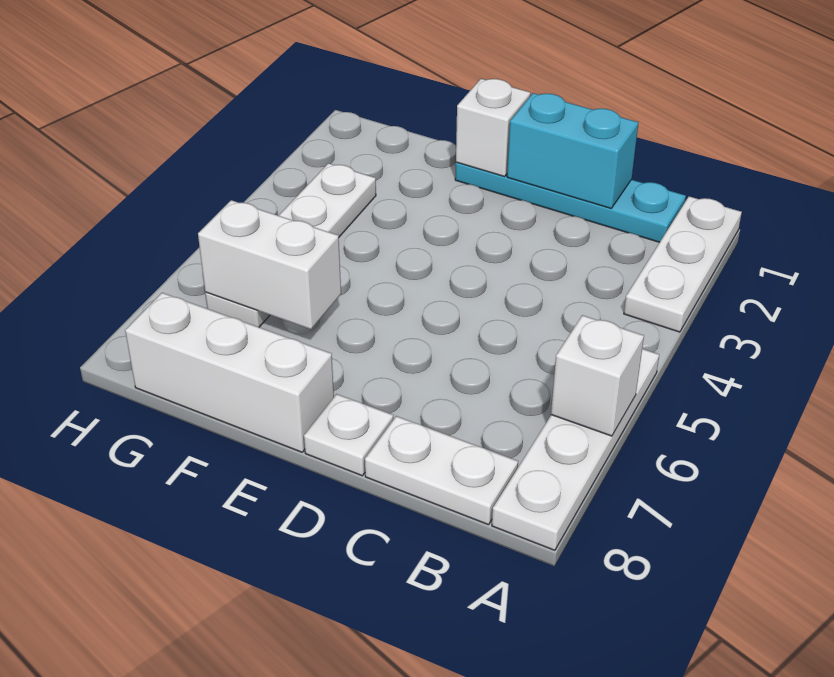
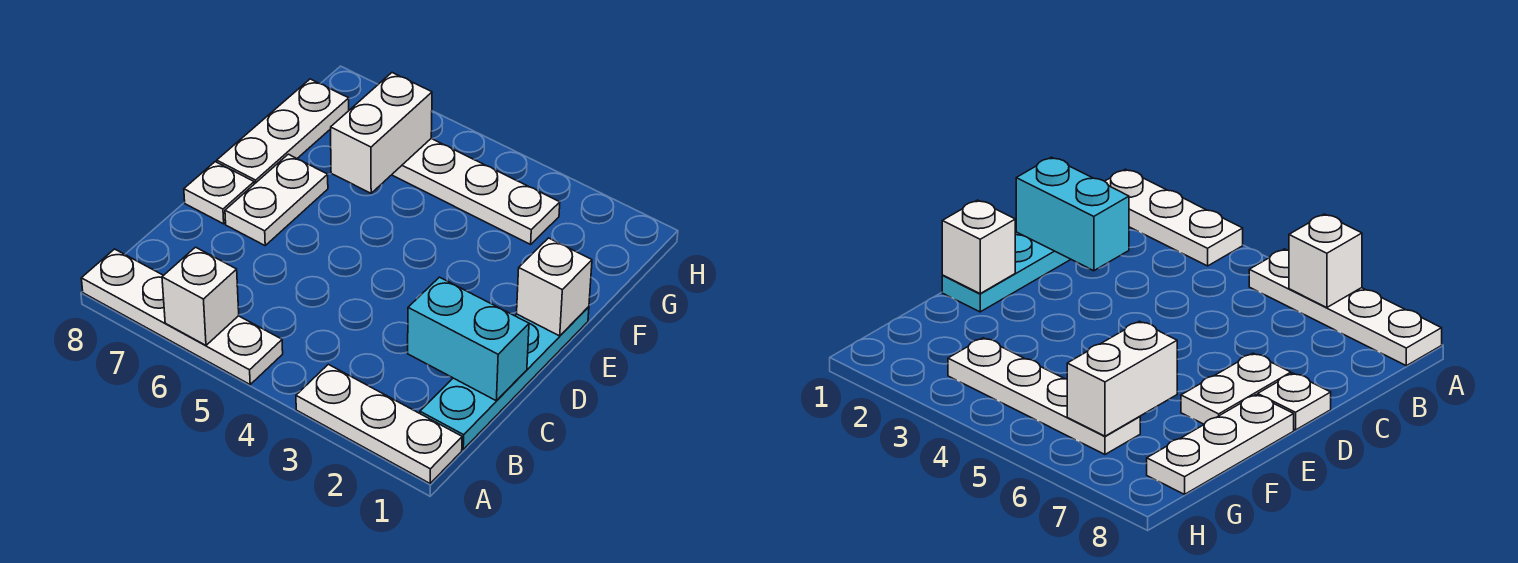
white 1x2 plate [365,416,518,525] -> white 1x2 plate moved to [225,154,328,245]
cyan 1x2 brick [507,93,638,208] -> cyan 1x2 brick turned to [408,277,529,401]
white 1x3 brick [125,293,334,452] -> white 1x3 plate [217,79,349,184]

